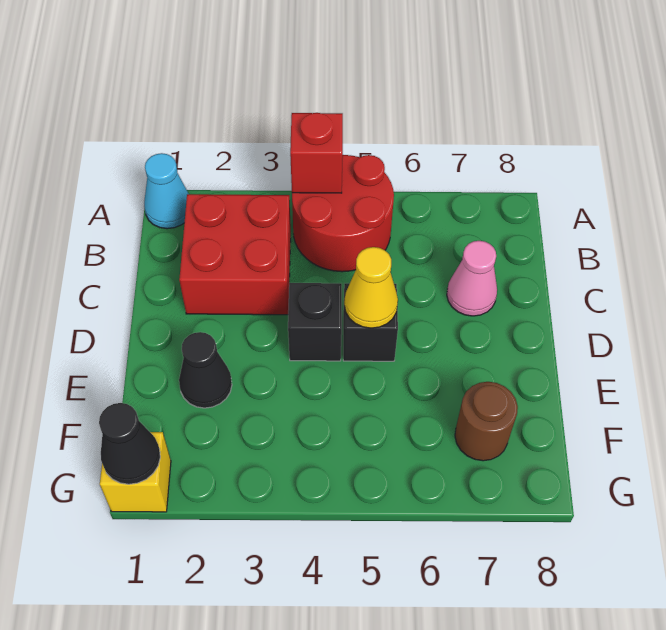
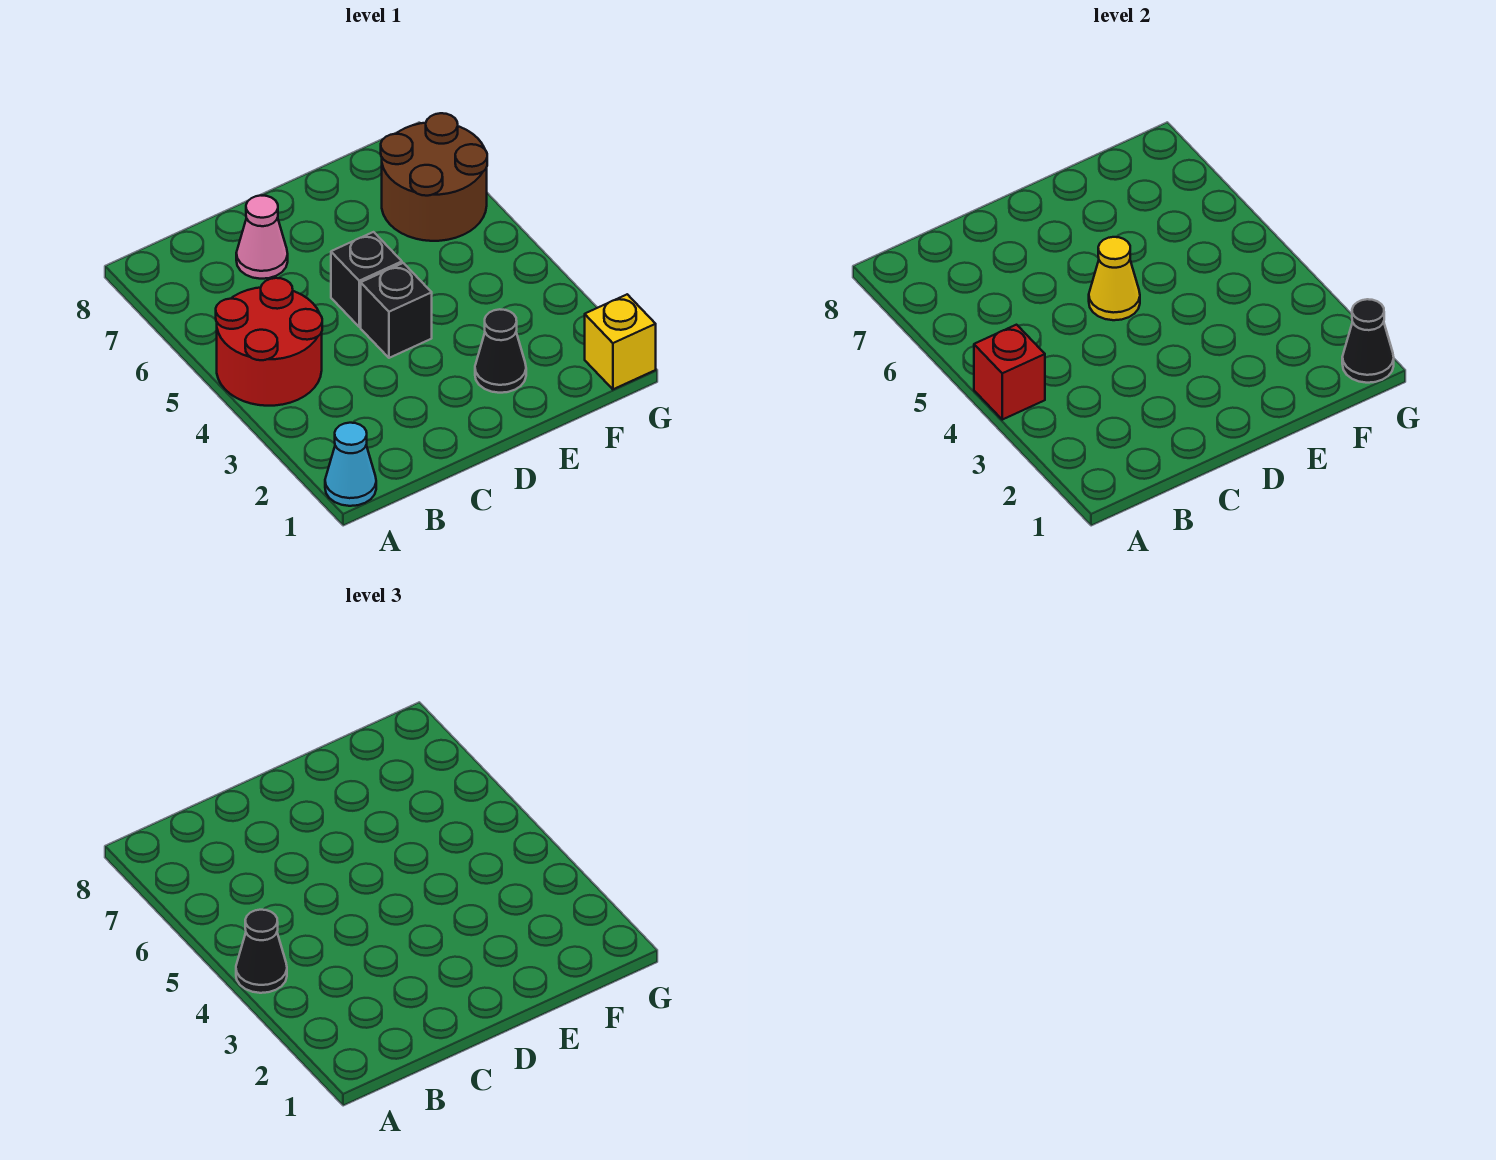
none -> black 1x1 cone [236,910,287,993]
red 2x2 brick [179,194,291,315] -> none
brown 1x1 round brick [455,382,518,461] -> brown 2x2 round brick [381,113,487,241]

